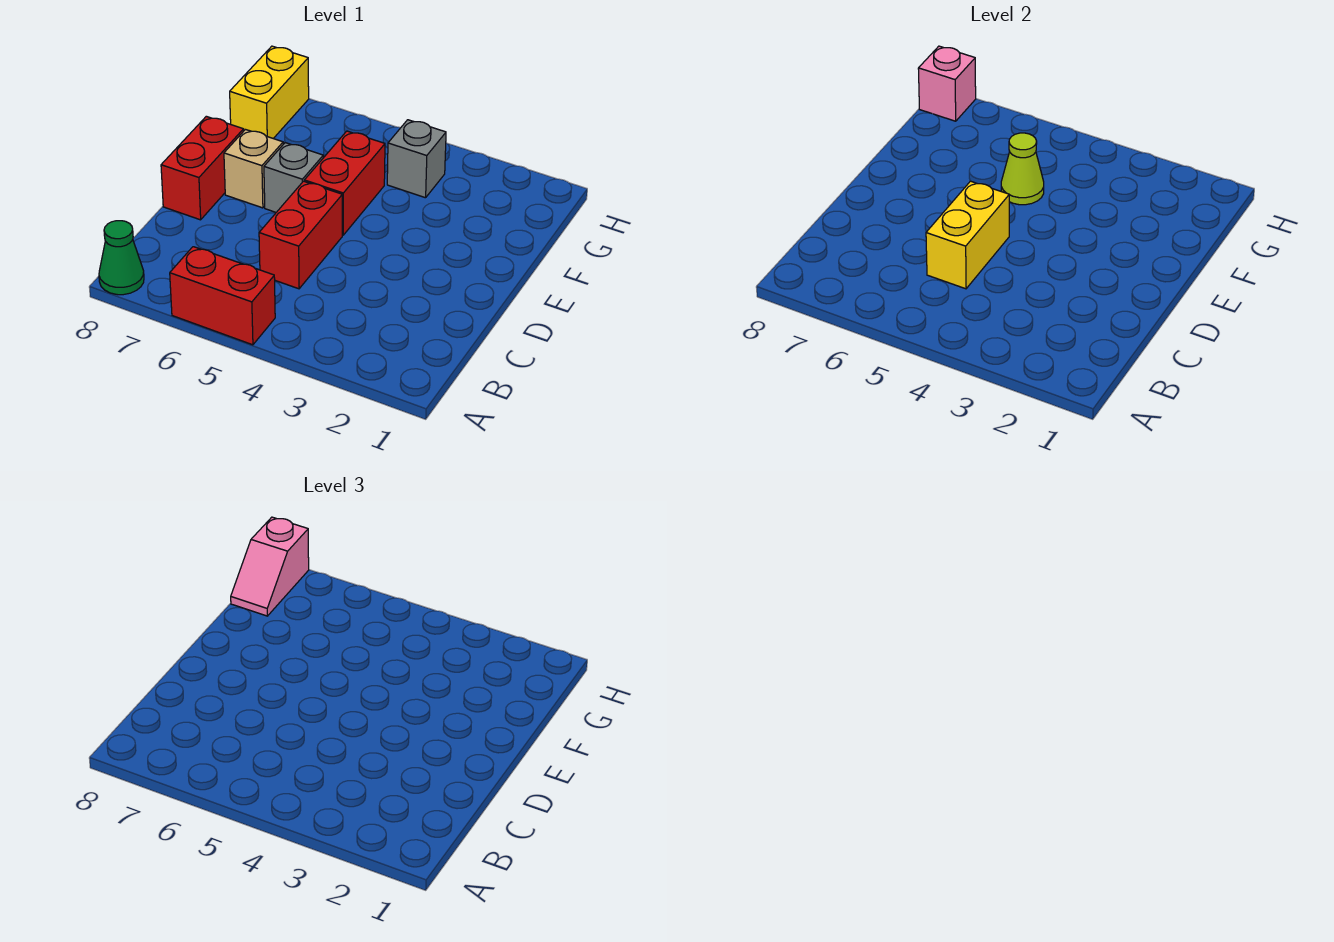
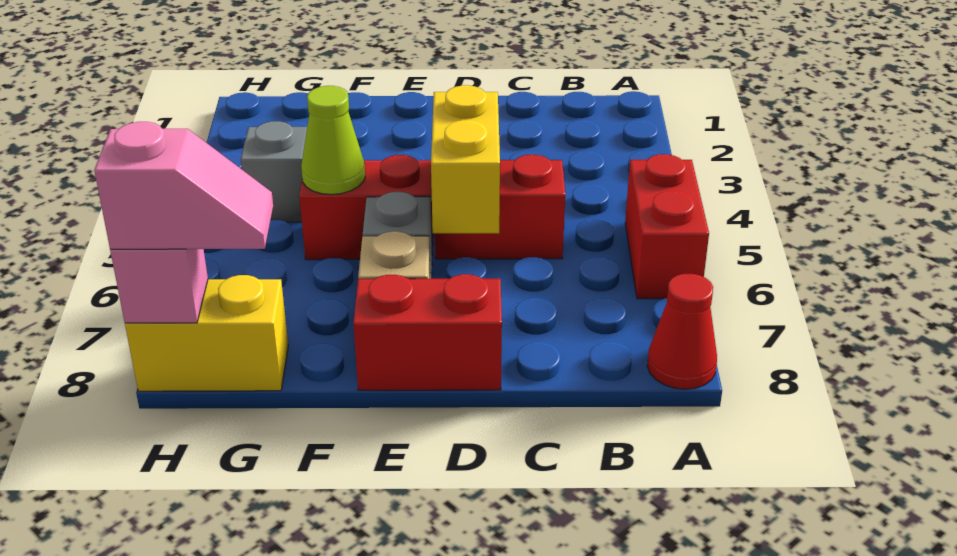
green 1x1 cone [99,221,144,295] -> red 1x1 cone [647,274,717,389]
yellow 1x2 brick [926,181,1009,289] -> yellow 1x2 brick turned to [431,85,500,233]

